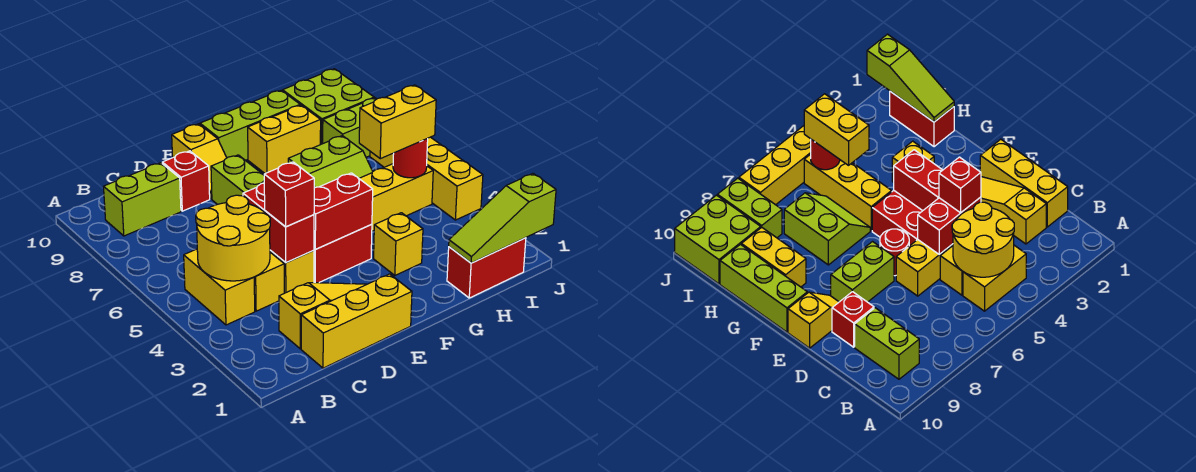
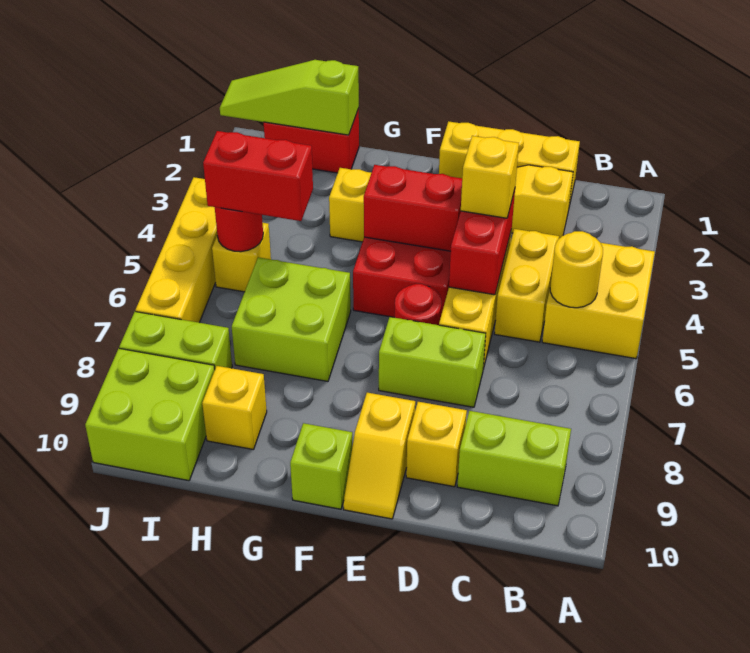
yellow 1x2 brick [184,249,255,325] -> yellow 2x2 brick [542,243,655,359]
yellow 2x2 round brick [196,195,270,281] -> yellow 1x1 round brick [550,231,603,308]
red 1x1 brick [264,162,314,227] -> yellow 1x1 brick [461,136,519,218]
red 1x1 brick [162,151,210,211] -> yellow 1x1 brick [406,402,467,487]
lime 1x2 brick [211,155,264,204] -> lime 1x2 brick turned to [379,317,486,407]
yellow 1x2 slope [172,124,227,199] -> yellow 1x2 slope turned to [343,393,415,519]
lime 1x3 brick [200,90,300,160] -> lime 1x1 brick [290,423,352,509]
yellow 1x3 brick [359,164,433,231] -> yellow 1x1 brick [212,223,271,292]
lime 2x2 slope [288,136,373,188] -> lime 2x2 brick [232,257,351,381]
yellow 1x2 brick [248,105,321,173] -> yellow 1x1 brick [202,366,267,450]
lime 1x3 slope [449,174,556,263] -> lime 1x3 slope turned to [220,60,359,135]
yellow 1x2 brick [359,85,436,159] -> red 1x2 brick [203,131,313,221]

